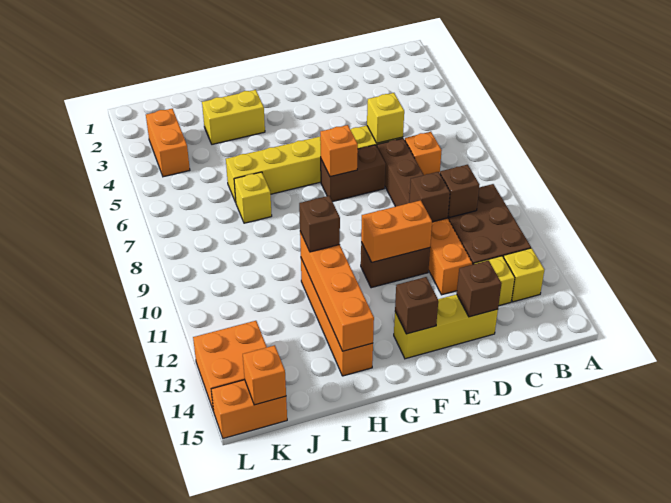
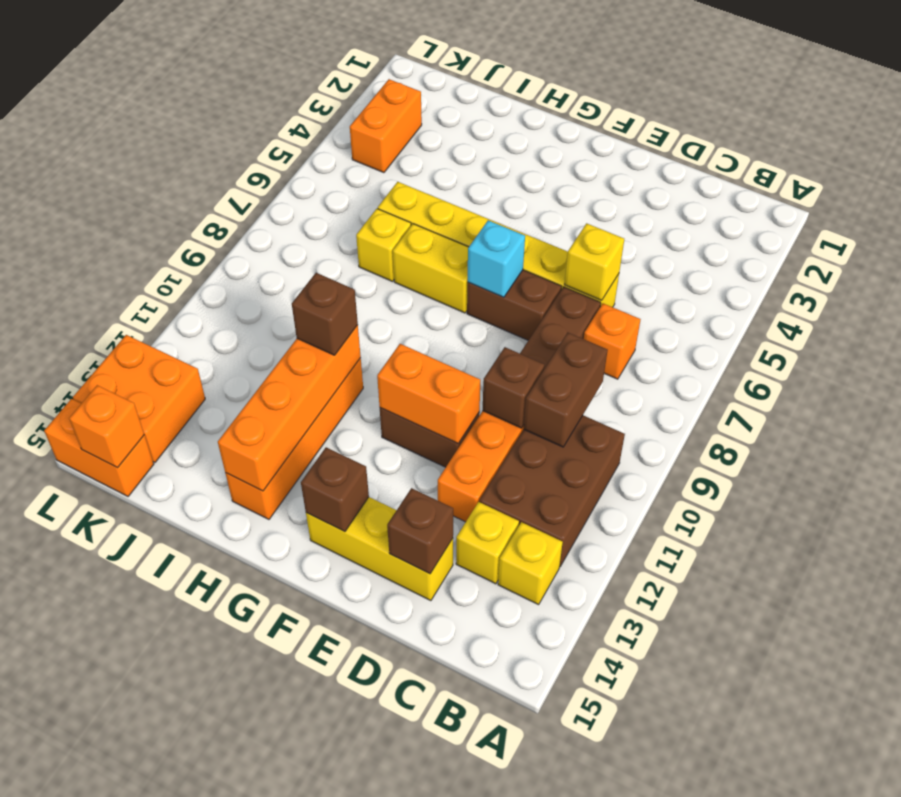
brown 1x1 brick [440,165,479,217] -> brown 1x2 brick [524,333,608,447]
orange 1x1 brick [320,125,358,177] -> cyan 1x1 brick [468,220,525,297]
yellow 1x2 brick [202,90,265,144] -> yellow 1x2 brick moved to [393,224,469,313]

